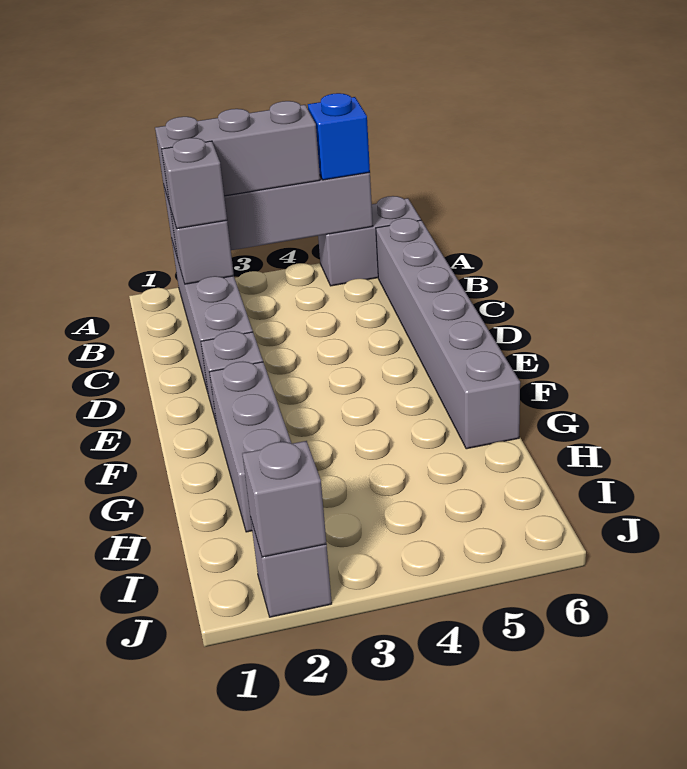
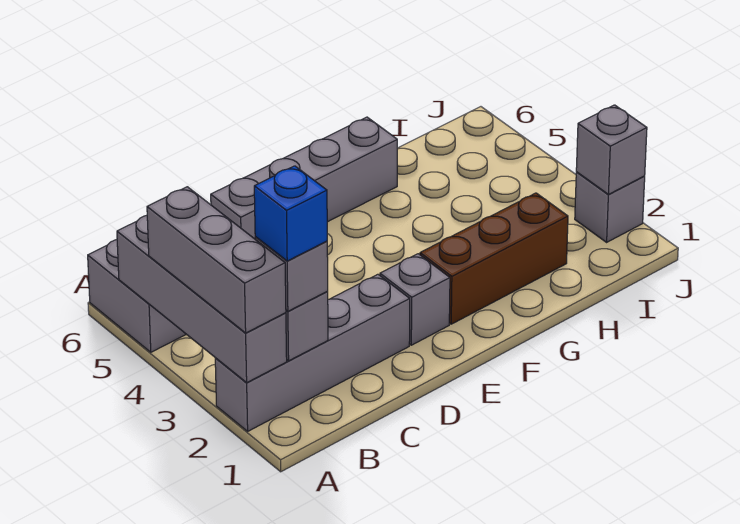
blue 1x1 brick [308,93,370,180] -> blue 1x1 brick moved to [254,166,327,261]
grey 1x6 brick [376,218,520,449] -> grey 1x4 brick [211,117,397,239]
grey 1x3 brick [209,362,291,532] -> brown 1x3 brick [420,193,568,324]

